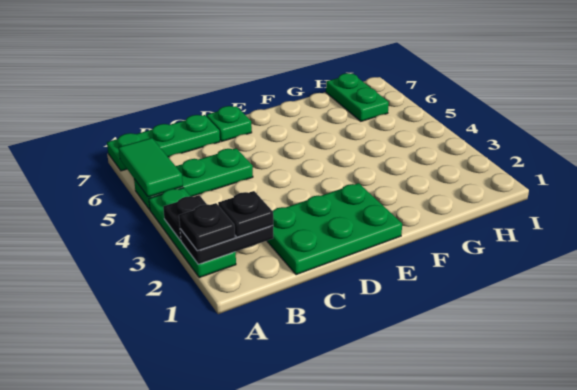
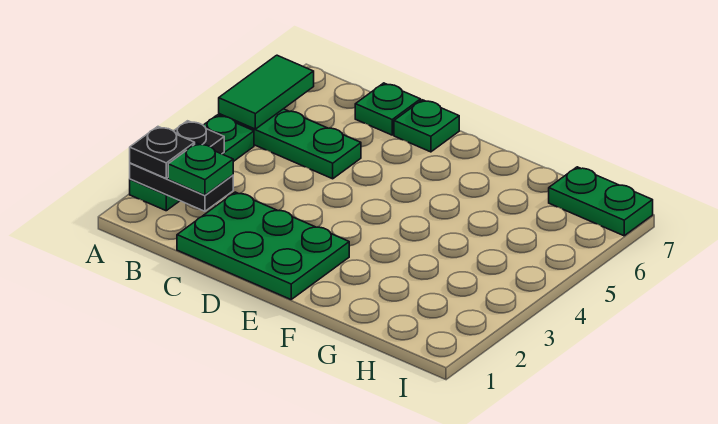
green 1x3 plate [107,115,220,171] -> green 1x1 plate [355,83,421,135]
black 1x1 plate [218,191,273,237] -> green 1x1 plate [168,143,233,195]
green 1x2 plate [326,73,389,121] -> green 1x2 plate turned to [549,167,653,236]

